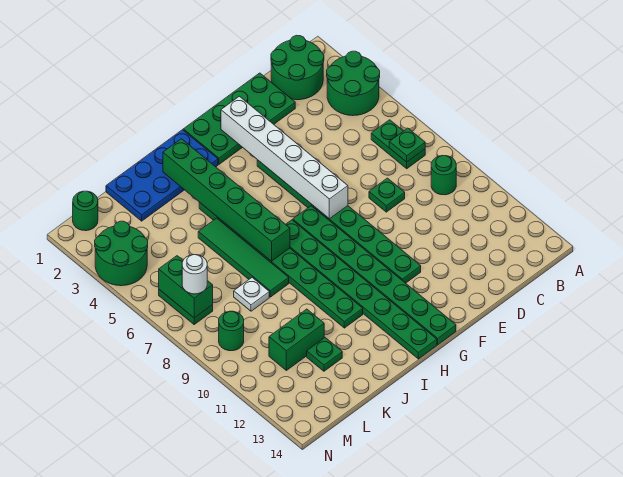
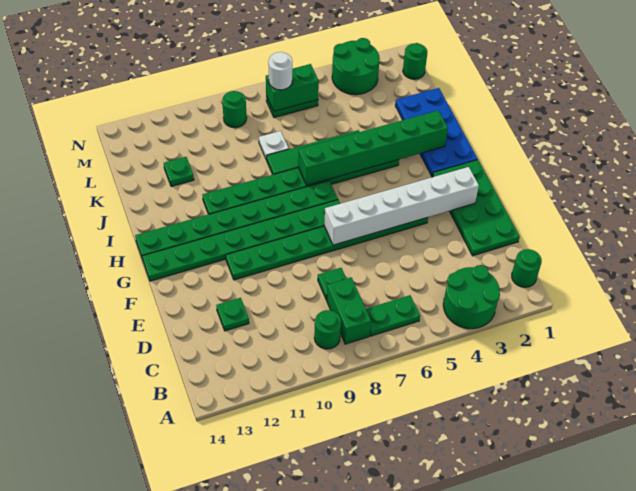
green 2x2 round brick [271,35,324,100] -> green 1x1 round brick [512,249,542,287]
green 1x1 plate [389,128,425,162] -> green 1x1 plate moved to [216,298,249,331]
green 1x2 brick [269,309,324,370] -> green 1x2 brick moved to [327,277,371,344]

